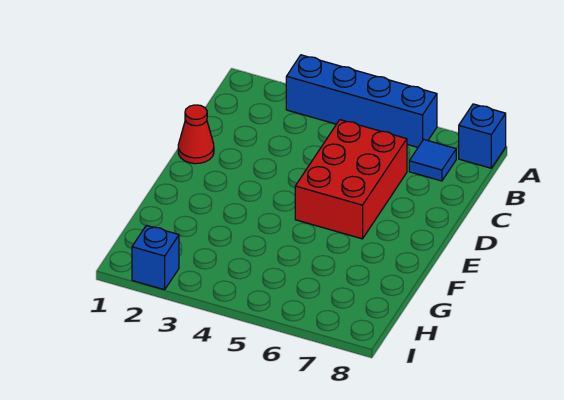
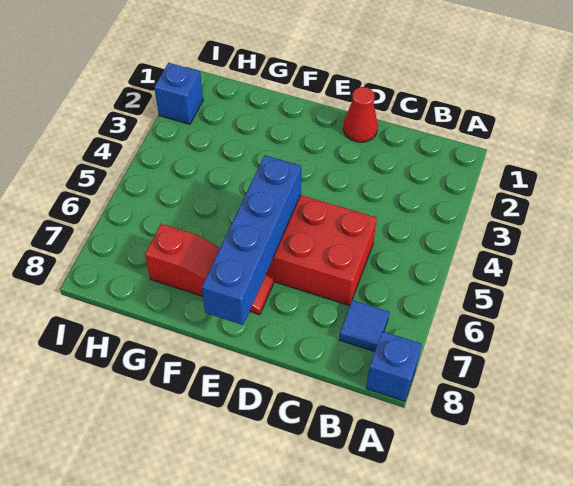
blue 1x4 brick [286,55,437,147] -> blue 1x4 brick moved to [202,155,301,325]
none -> red 1x3 slope [145,224,274,315]

